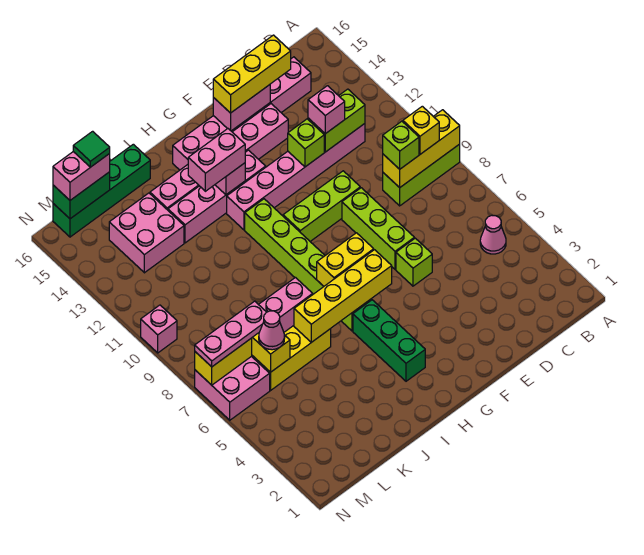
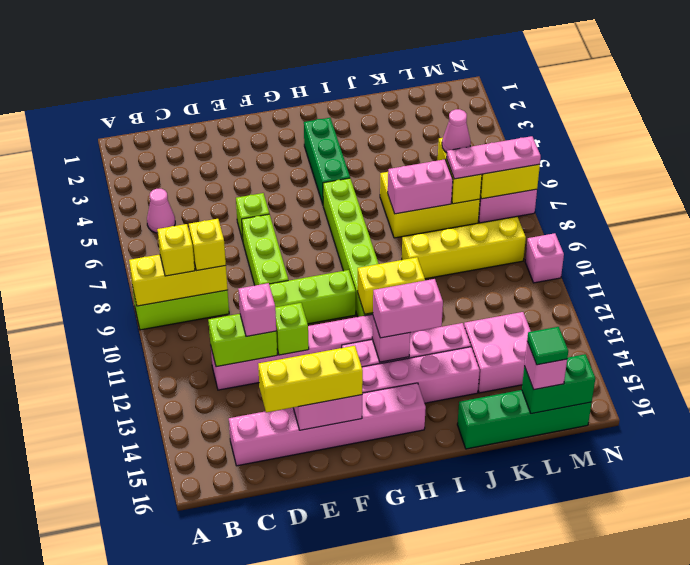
lime 1x1 brick [383,121,419,169] -> yellow 1x1 brick [189,219,226,271]
yellow 1x4 brick [294,250,392,342] -> yellow 1x4 brick moved to [402,217,526,279]
yellow 1x2 brick [317,233,374,286] -> yellow 1x2 brick moved to [358,257,425,314]
pink 1x2 brick [53,152,110,200] -> pink 1x1 brick [524,342,567,390]

